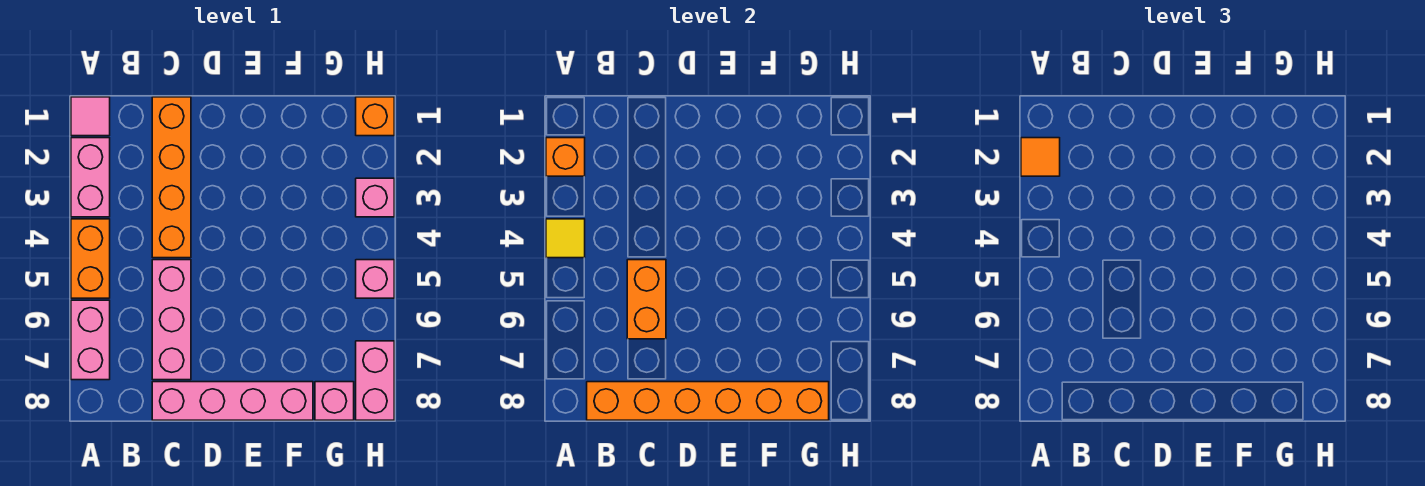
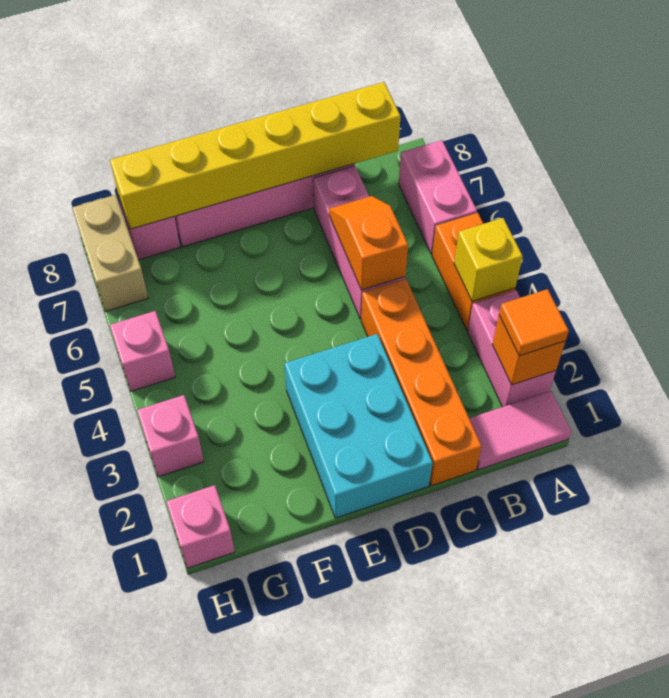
pink 1x1 tile [71,97,110,136] -> pink 1x2 tile [469,391,571,470]
yellow 1x1 tile [546,219,585,258] -> yellow 1x1 brick [454,218,523,301]
orange 1x6 brick [587,382,829,420] -> yellow 1x6 brick [110,82,401,229]
orange 1x2 brick [627,260,666,339] -> orange 1x2 slope [329,196,408,290]
none -> cyan 2x3 brick [284,334,433,518]
orange 1x1 brick [356,97,394,136] -> pink 1x1 brick [166,485,235,568]
pink 1x2 brick [356,341,394,420] -> tan 1x2 brick [72,195,148,311]

